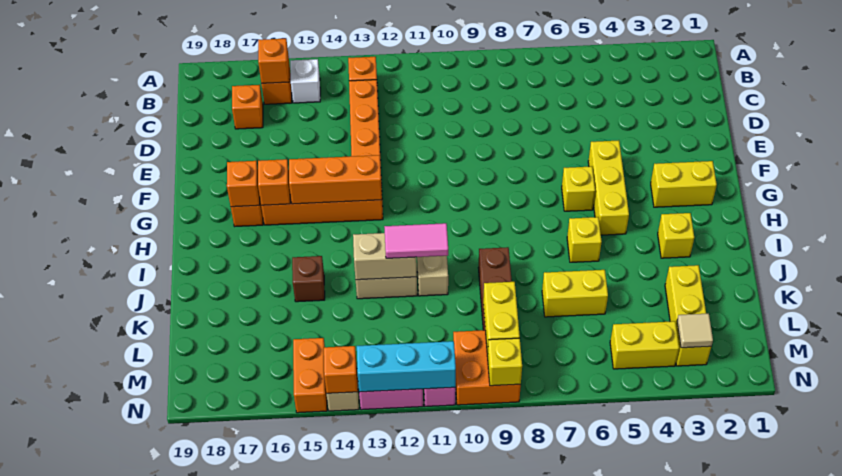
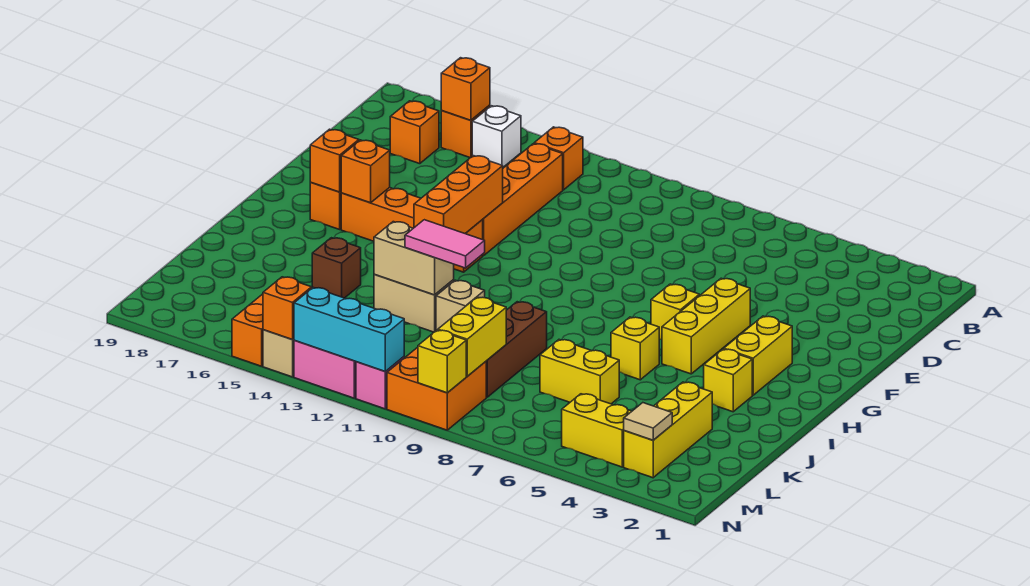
yellow 1x2 brick [651,161,717,207] -> yellow 1x2 brick turned to [724,316,792,395]
orange 1x3 brick [289,155,382,204] -> orange 1x3 brick turned to [414,156,503,234]

